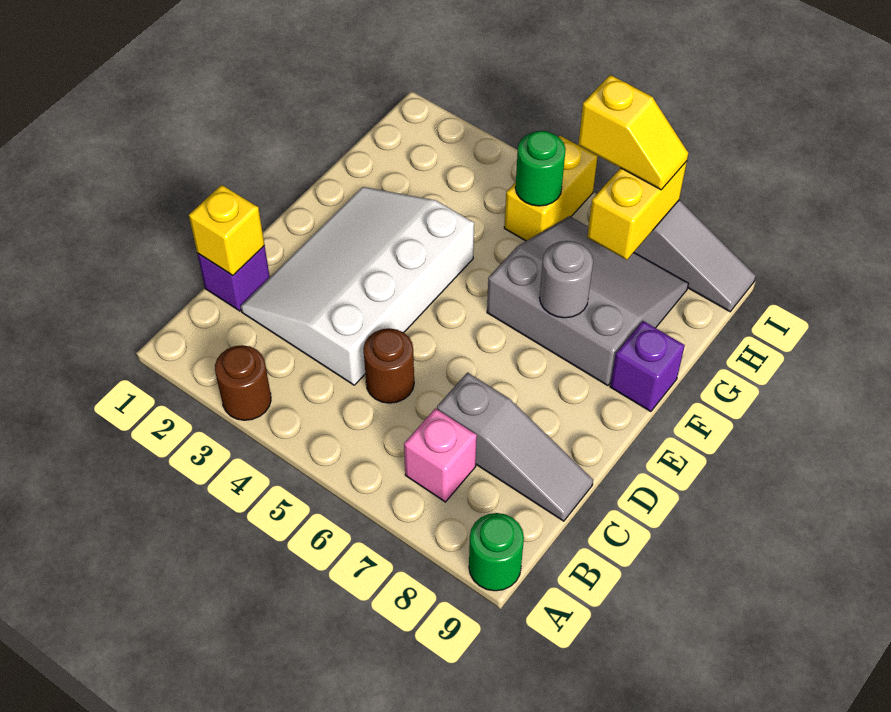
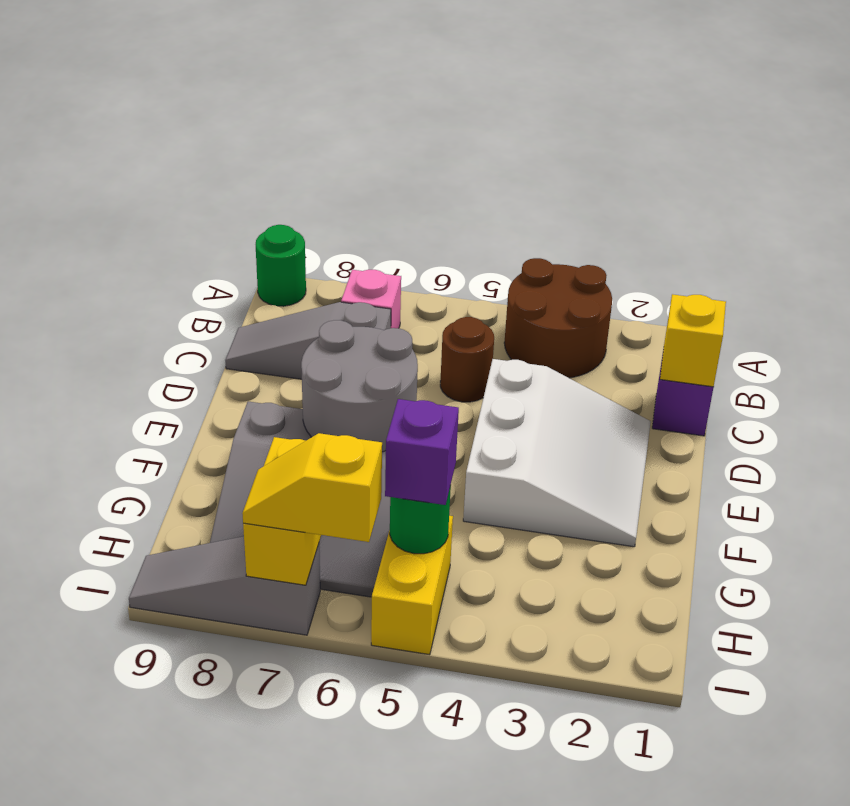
brown 1x1 round brick [215,345,271,420] -> brown 2x2 round brick [504,258,612,378]
white 3x4 slope [241,187,474,385] -> white 3x3 slope [463,359,651,547]
grey 1x1 round brick [540,241,593,318] -> grey 2x2 round brick [301,320,418,452]
purple 1x1 brick [610,321,685,412] -> purple 1x1 brick moved to [385,399,459,505]

